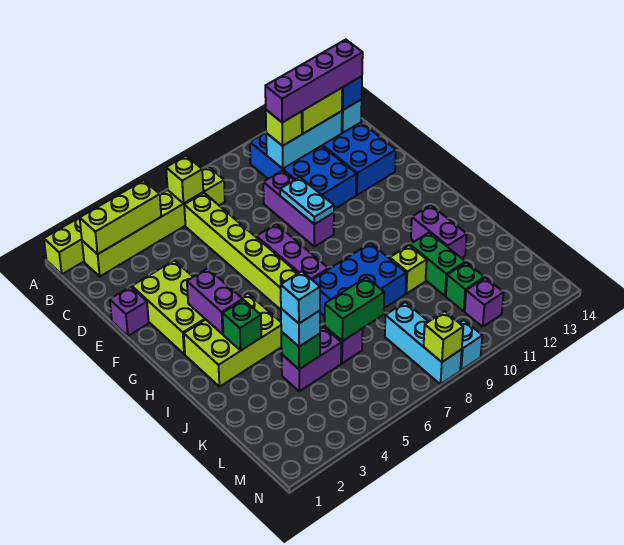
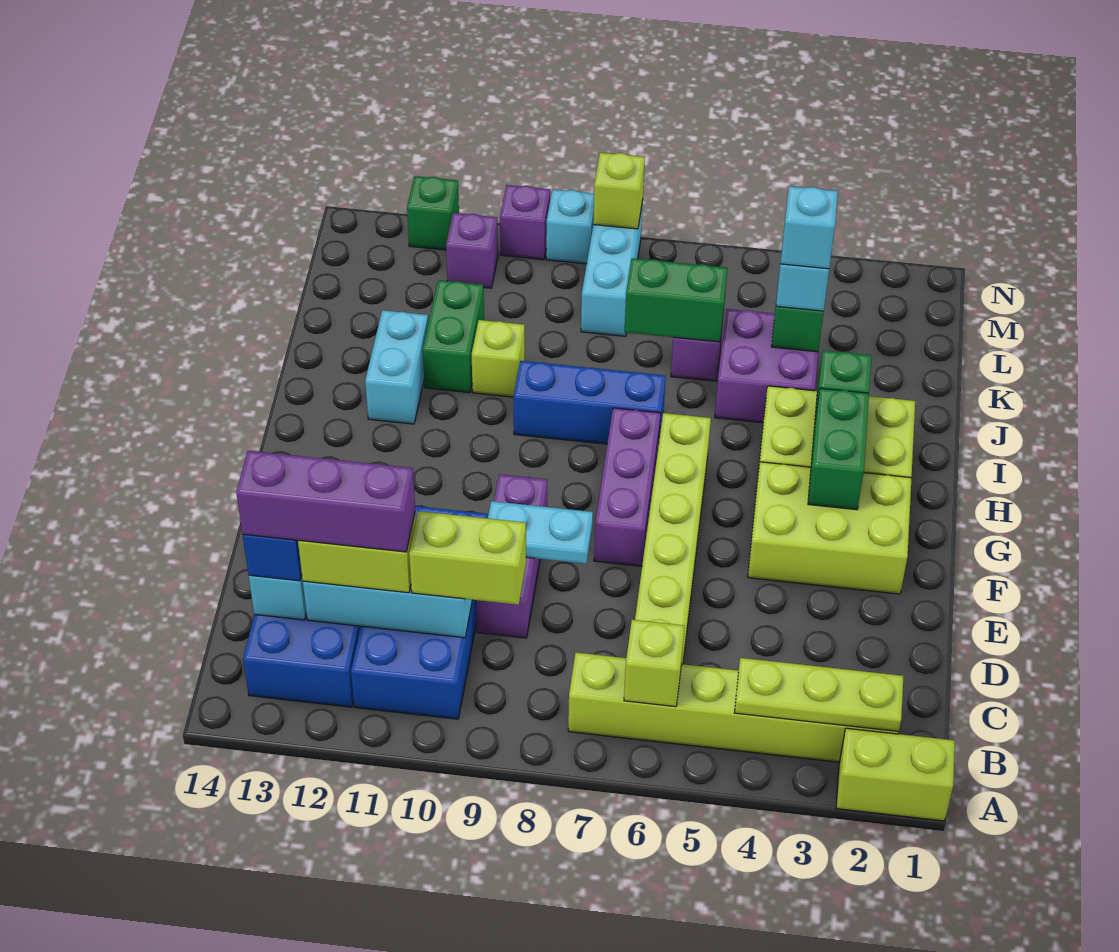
lime 1x3 brick [80,180,161,254] -> lime 1x3 plate [734,658,904,732]
lime 1x1 brick [266,110,302,146] -> lime 1x2 brick [409,511,526,605]
purple 1x4 brick [265,40,363,122] -> purple 1x3 brick [236,451,415,552]
purple 1x1 brick [110,287,149,336] -> purple 1x1 brick moved to [500,185,550,260]
lime 2x3 brick [132,260,206,354] -> lime 2x3 brick turned to [748,462,911,594]
cyan 1x2 plate [280,177,334,224] -> cyan 1x2 plate turned to [488,501,593,564]
purple 1x2 brick [187,268,243,334] -> green 1x2 brick [808,388,869,510]
blue 2x3 brick [312,243,406,317] -> blue 1x3 brick [514,361,666,444]
purple 1x2 brick [411,205,467,258] -> cyan 1x2 brick [365,310,428,424]
purple 1x2 brick [282,327,341,391] -> purple 2x2 brick [715,309,818,423]
green 1x1 brick [446,262,484,311] -> green 1x1 brick moved to [407,176,459,250]

